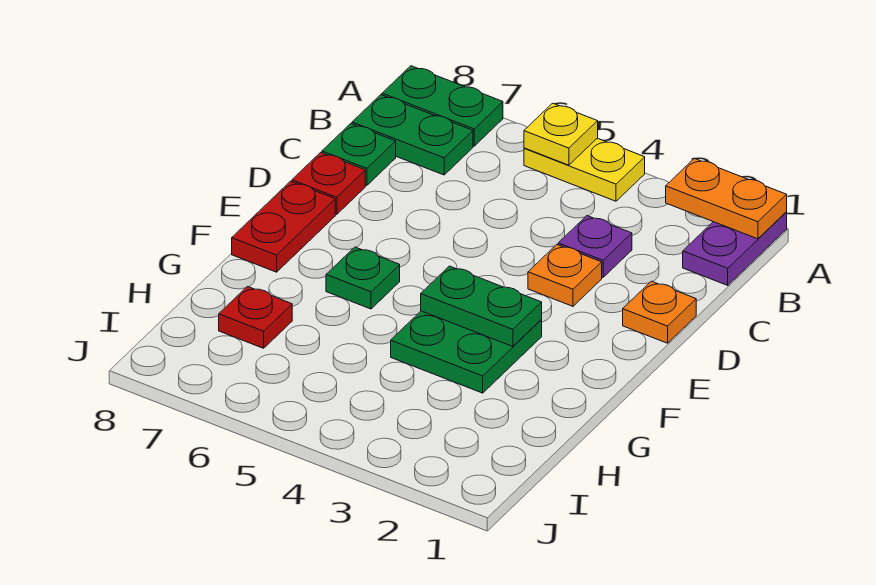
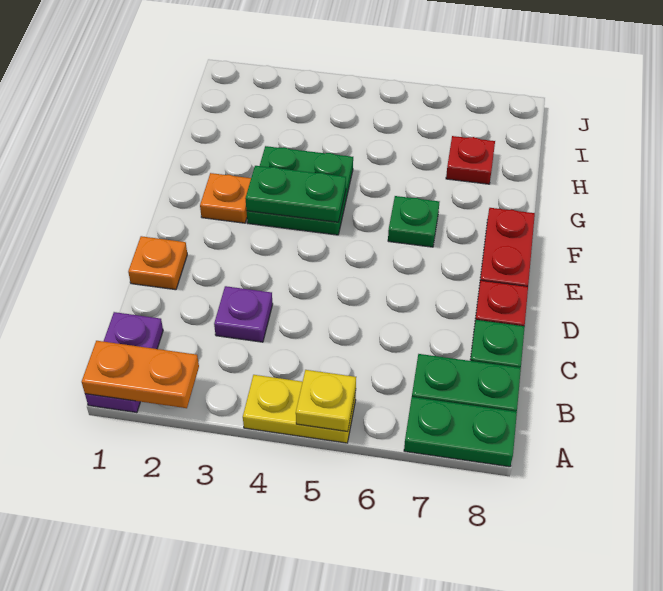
orange 1x1 plate [528,245,602,306] -> orange 1x1 plate moved to [200,173,251,223]

